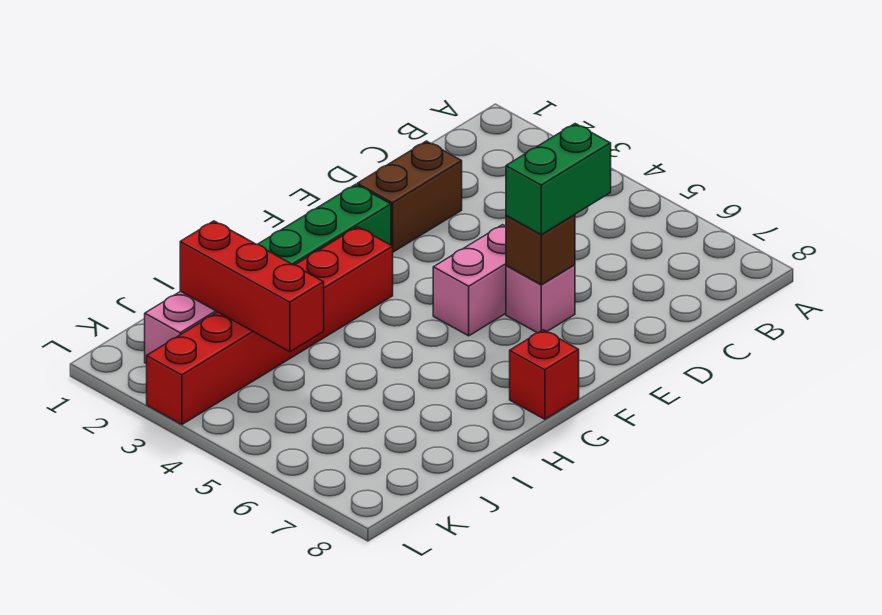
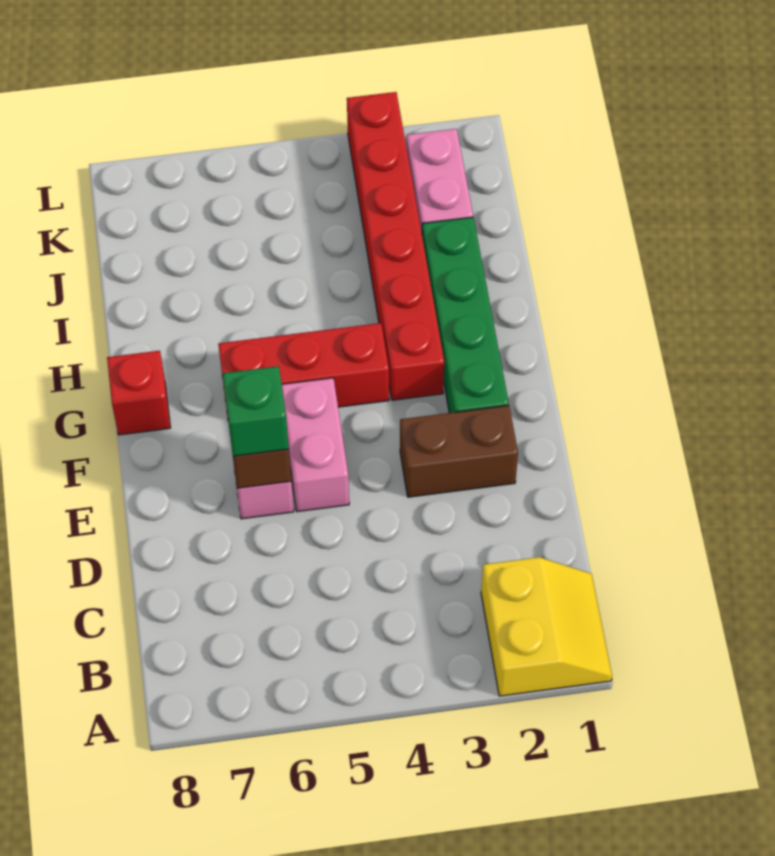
none -> yellow 2x2 slope [481,557,612,696]
brown 1x2 brick [357,141,462,252] -> brown 1x2 brick turned to [400,405,518,497]
green 1x2 brick [506,124,611,235] -> green 1x1 brick [223,366,289,456]
red 1x3 brick [180,221,324,352] -> red 1x3 brick moved to [218,323,389,416]

